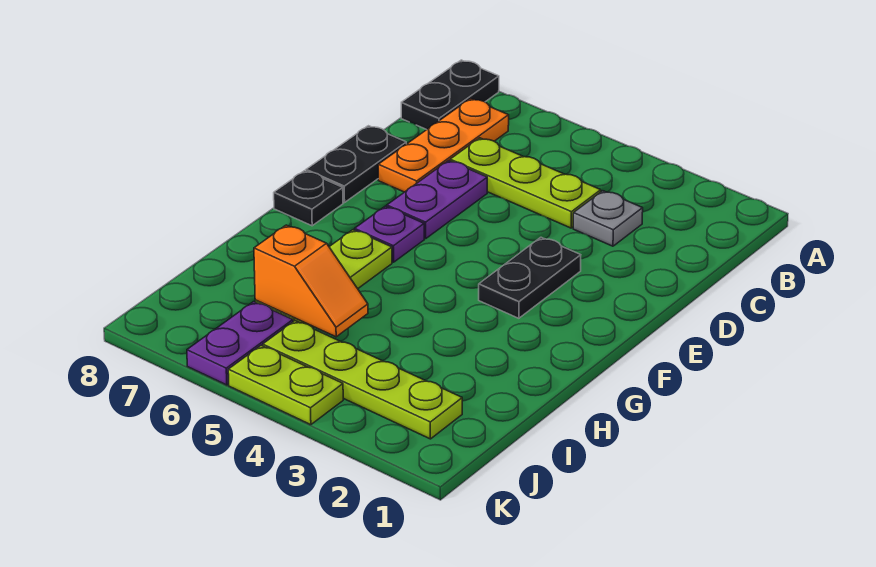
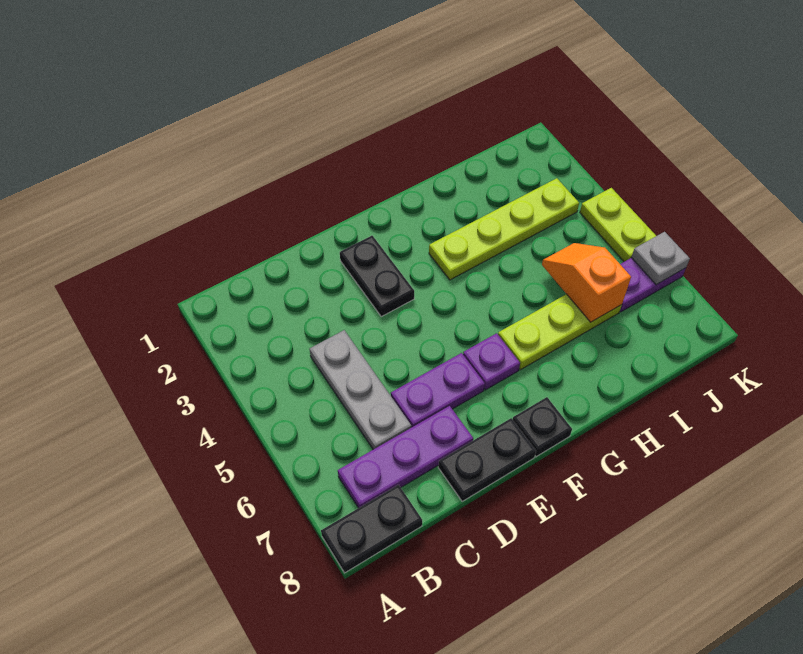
orange 1x3 plate [378,99,509,192] -> purple 1x3 plate [338,406,473,508]
grey 1x1 plate [573,191,643,246] -> grey 1x1 plate moved to [631,232,690,285]
lime 1x3 plate [450,138,601,228] -> grey 1x3 plate [310,330,411,449]
black 1x2 plate [479,237,581,318] -> black 1x2 plate turned to [340,236,414,317]
lime 1x4 plate [263,321,462,439] -> lime 1x4 plate turned to [429,178,579,280]

